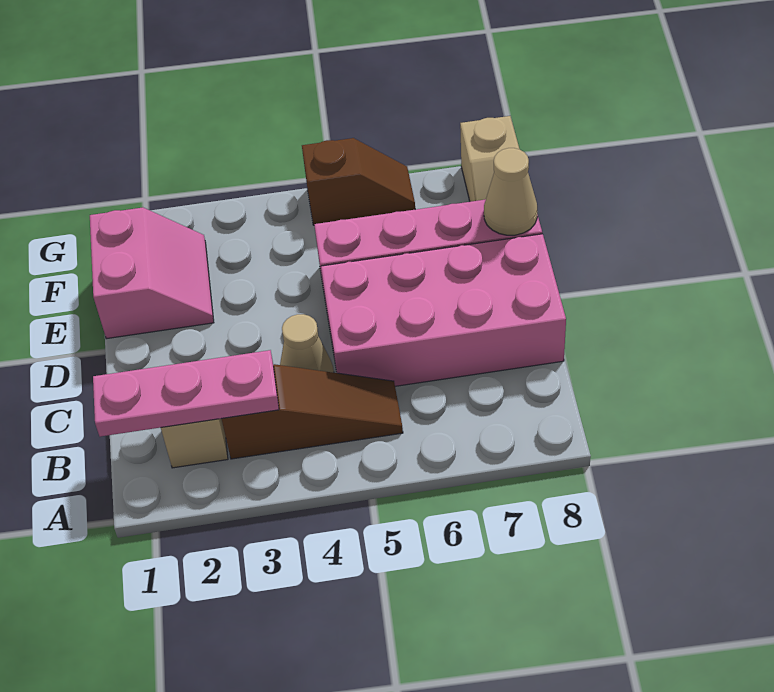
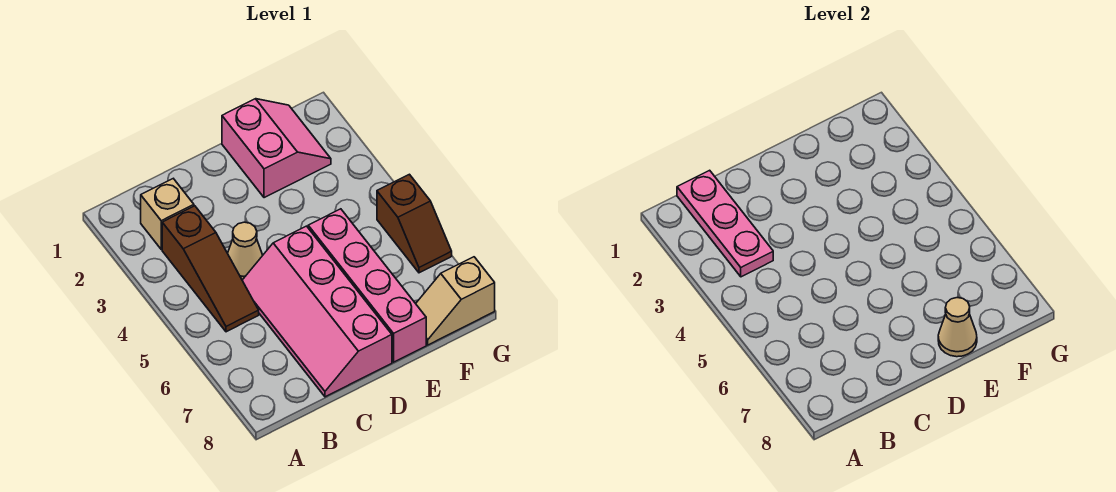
pink 2x4 brick [321,234,566,386] -> pink 2x4 slope [242,226,392,397]
pink 2x2 slope [90,207,214,339] -> pink 2x2 slope turned to [222,99,331,198]

